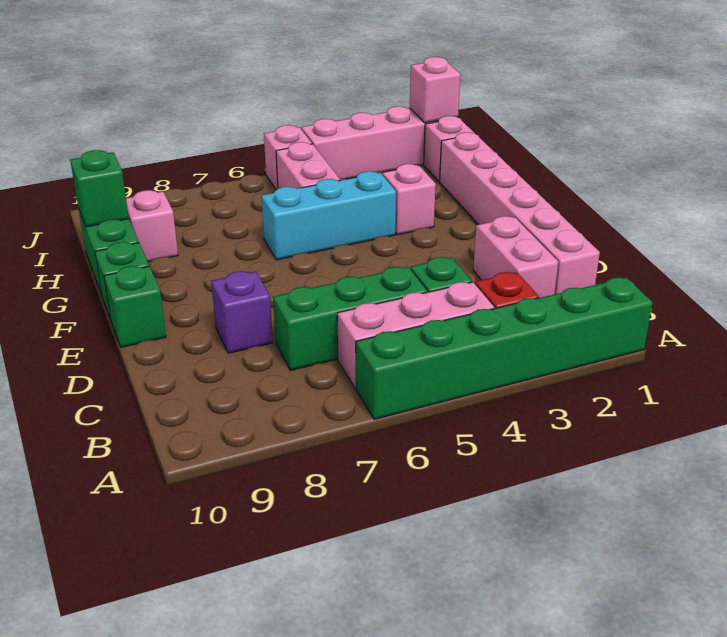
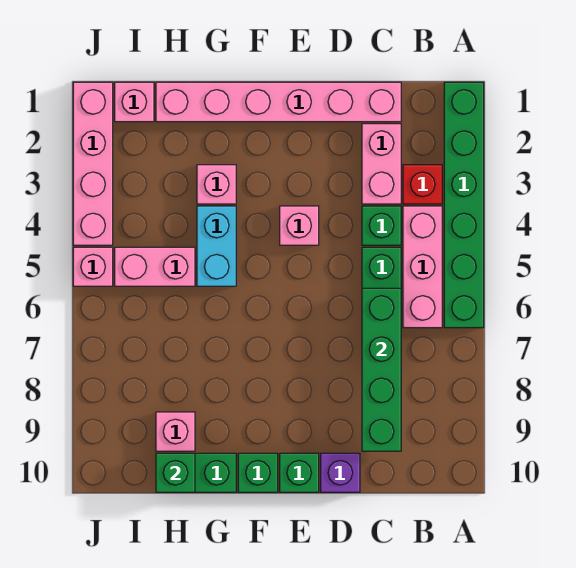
pink 1x2 brick [473,216,558,298] -> pink 1x2 brick turned to [362,124,401,204]
none -> green 1x4 brick [362,288,401,451]
purple 1x1 brick [211,271,273,353] -> purple 1x1 brick moved to [321,453,360,492]
cyan 1x3 brick [261,171,396,260] -> cyan 1x2 brick [197,206,236,286]
pink 1x1 brick [410,57,460,123] -> pink 1x1 brick moved to [280,206,319,245]

